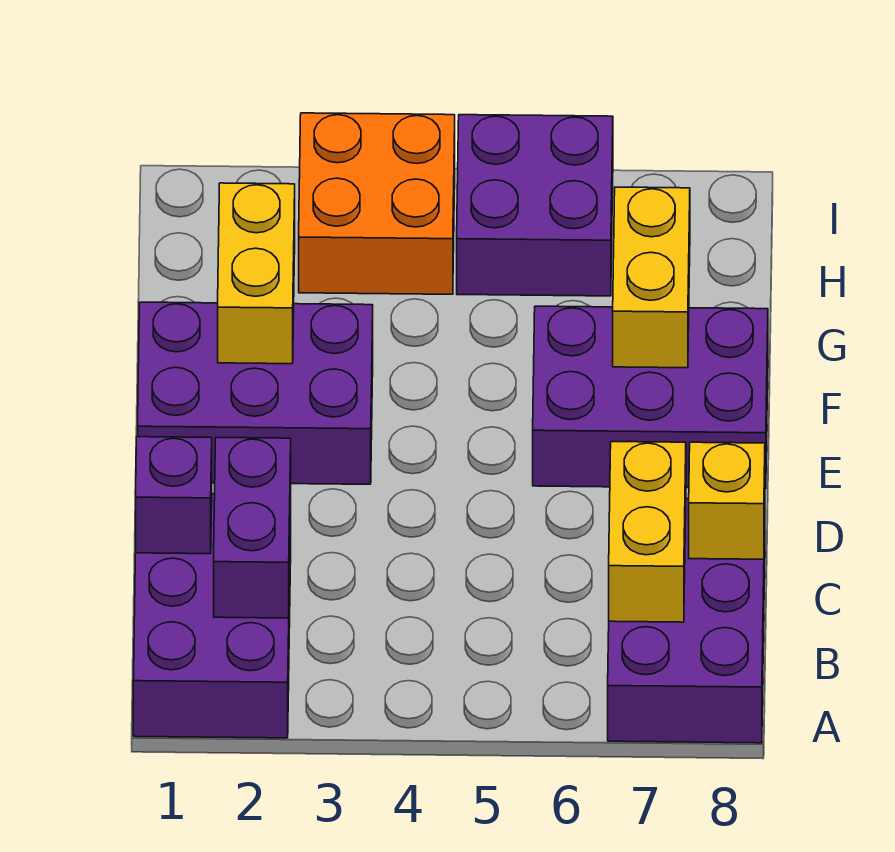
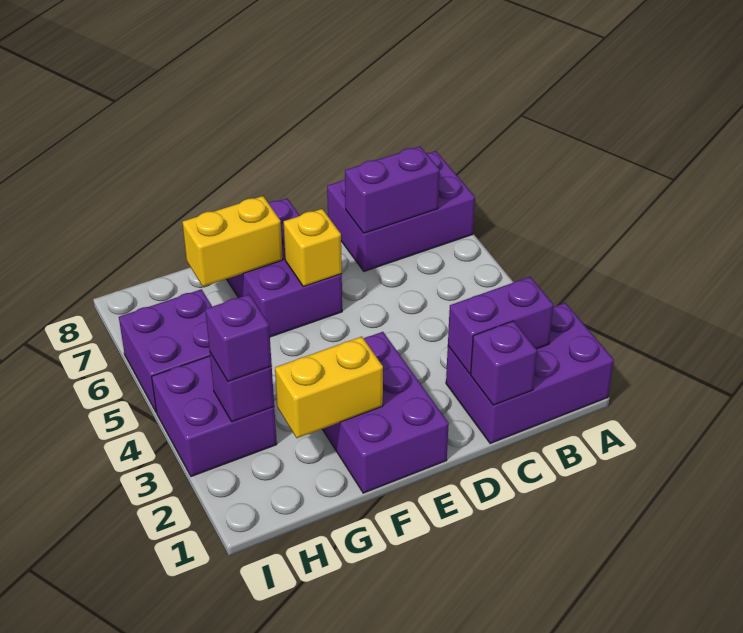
yellow 1x2 brick [609,442,686,622] -> purple 1x2 brick [345,146,440,233]
yellow 1x1 brick [689,442,765,559] -> yellow 1x1 brick moved to [284,209,342,286]
orange 2x2 brick [299,113,455,294] -> purple 2x2 brick [152,356,277,476]
none -> purple 1x1 brick [210,353,274,422]
none -> purple 1x1 brick [205,294,272,381]

